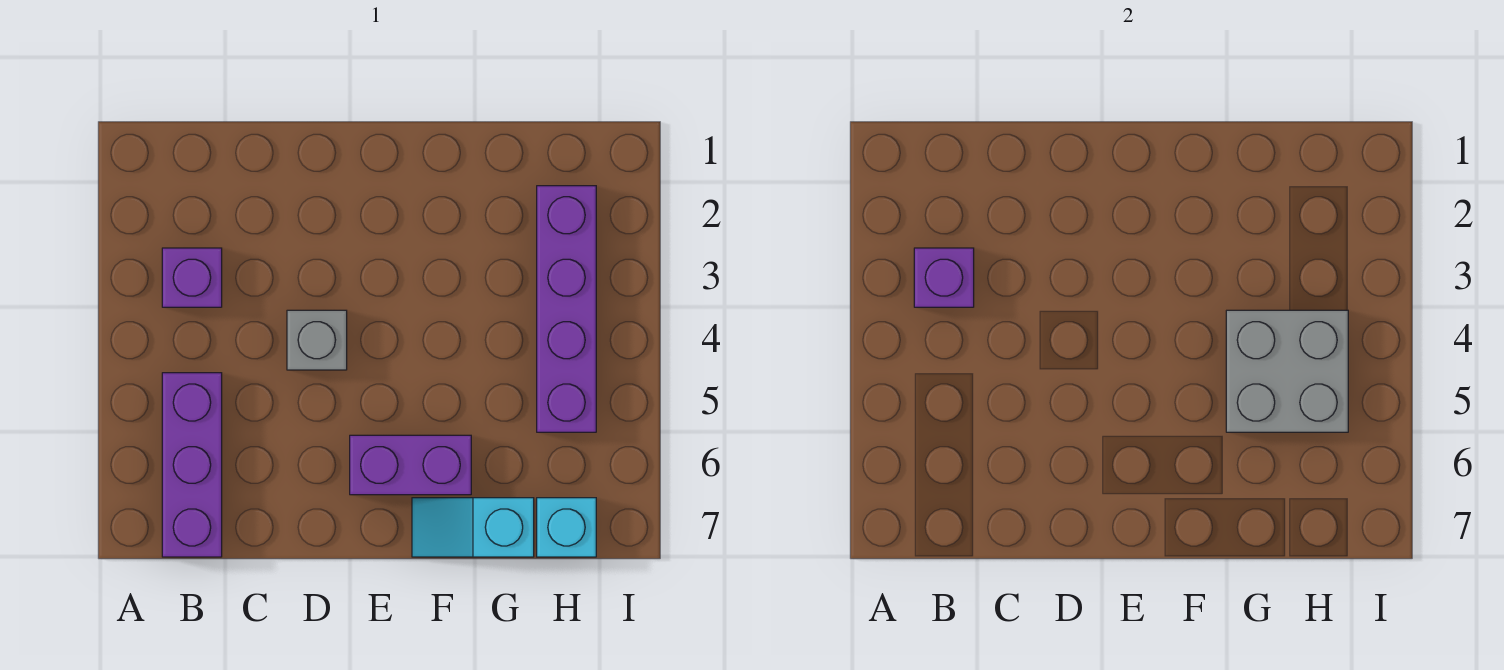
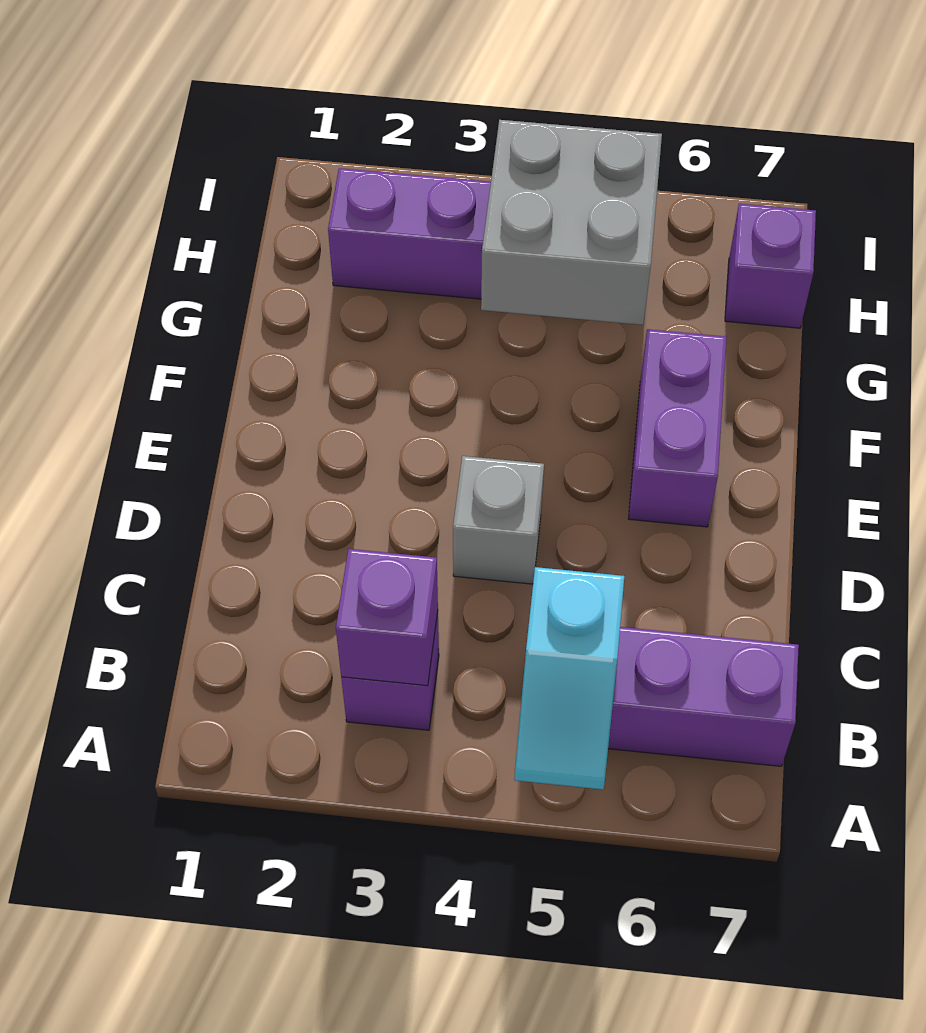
cyan 1x2 slope [412,498,534,557] -> cyan 1x2 slope moved to [514,567,624,790]
cyan 1x1 brick [537,498,596,557] -> purple 1x1 brick [725,204,816,328]

